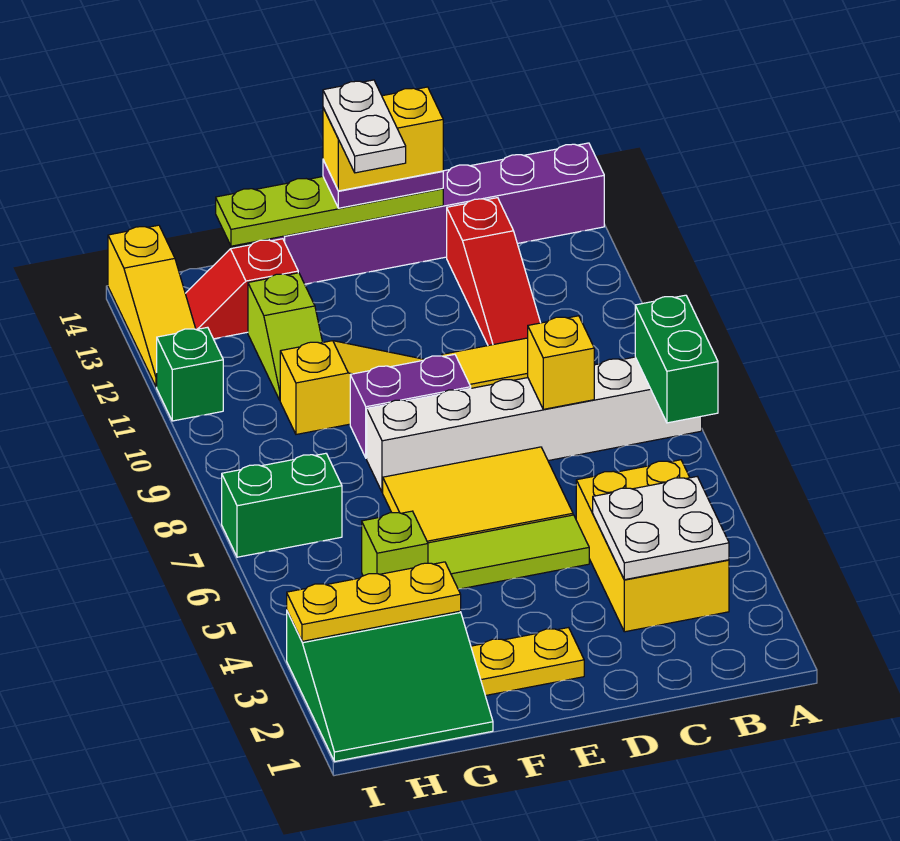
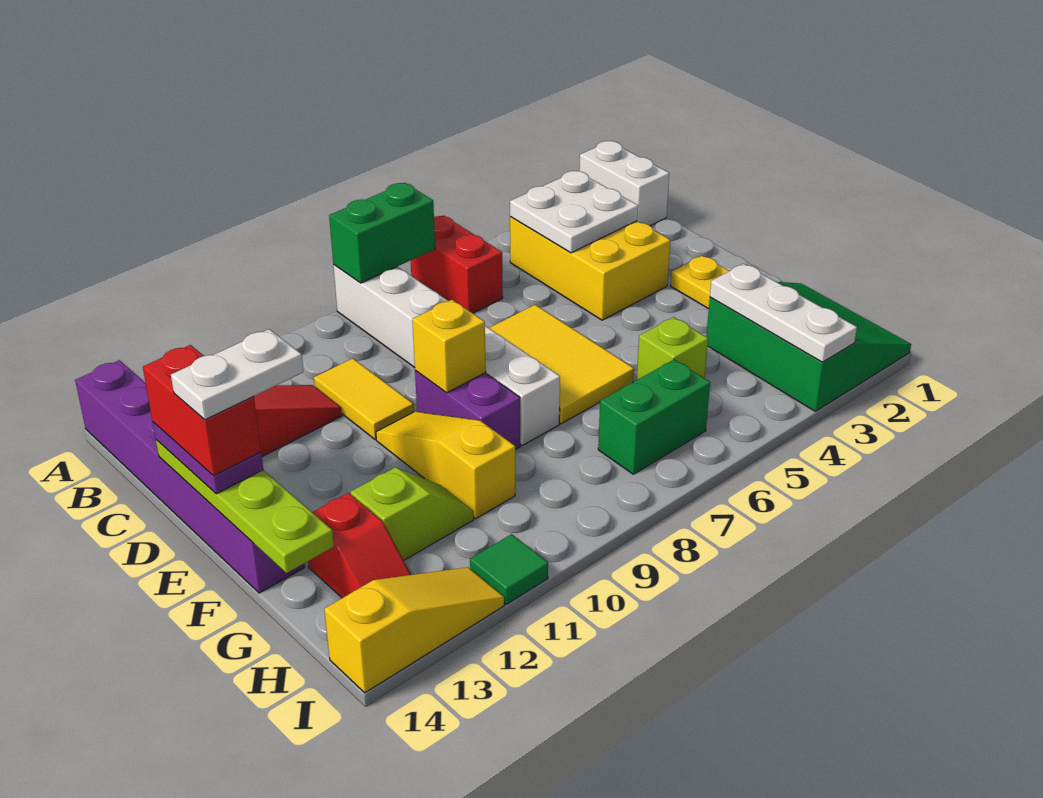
none -> white 1x2 brick [579,141,669,226]
none -> red 1x2 brick [411,216,503,313]
yellow 2x3 brick [576,460,729,632] -> yellow 2x3 brick turned to [510,217,670,320]
yellow 1x1 brick [528,316,594,409] -> yellow 1x1 brick moved to [412,300,486,393]
lime 1x3 tile [428,515,589,589] -> none
yellow 1x2 brick [323,87,443,191] -> red 1x2 brick [143,345,261,476]
yellow 1x3 plate [287,562,461,641] -> white 1x3 plate [710,264,857,362]
green 1x2 brick [222,453,342,557] -> green 1x2 brick turned to [598,360,710,474]
green 1x1 brick [157,327,223,421] -> green 1x1 tile [470,534,548,604]

